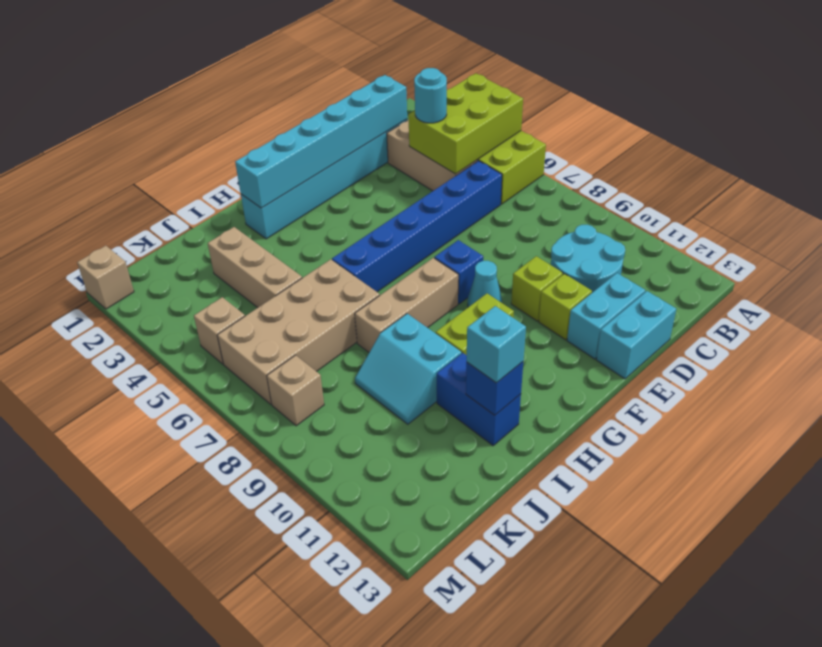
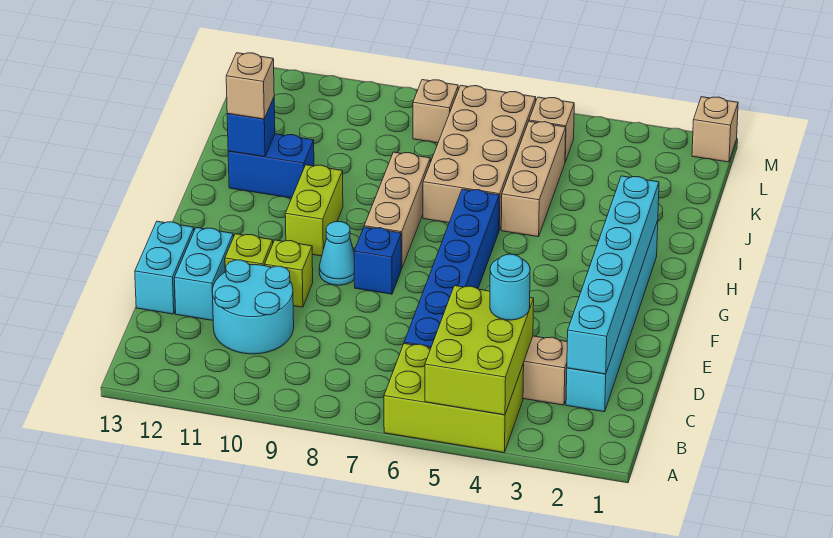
cyan 2x2 slope [355,314,461,424] -> none
cyan 1x1 brick [467,306,526,383] -> tan 1x1 brick [226,53,274,119]
tan 1x3 brick [208,227,302,308] -> tan 1x3 brick turned to [501,121,566,237]

